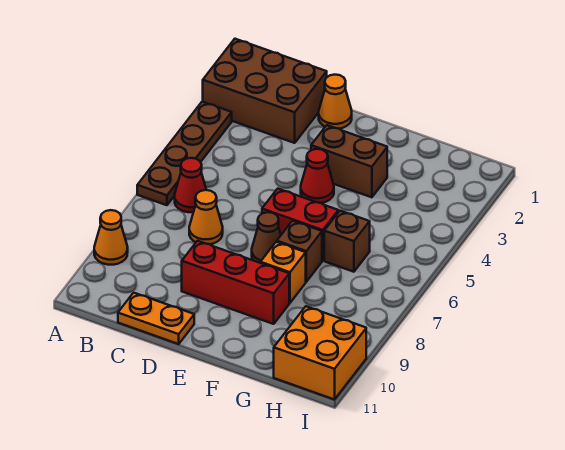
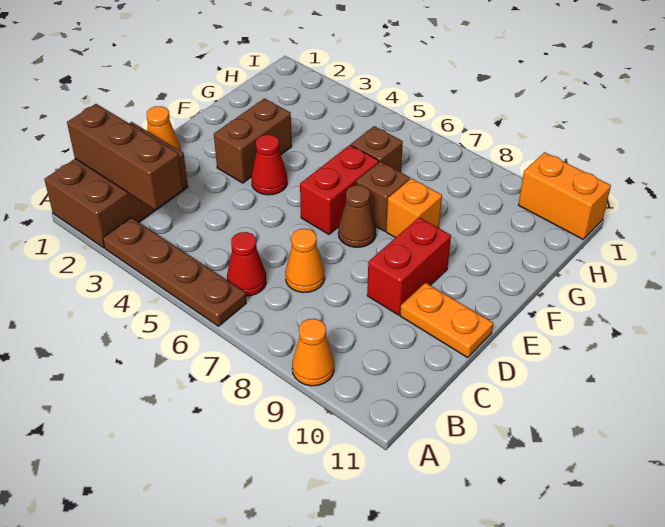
none -> brown 1x3 brick [67,104,183,210]
orange 1x2 plate [118,293,194,344] -> orange 1x2 plate turned to [400,283,493,357]
red 1x3 brick [182,241,289,324] -> red 1x2 brick [367,217,451,315]
orange 2x2 brick [274,306,366,400] -> orange 1x2 brick [518,152,611,239]

